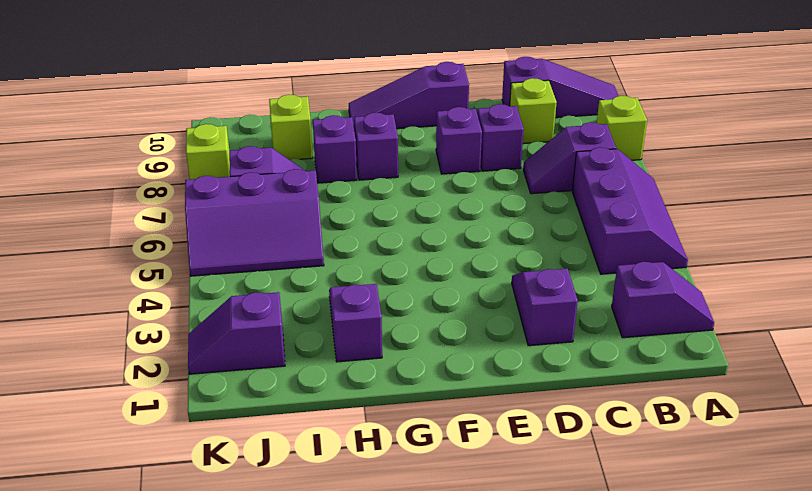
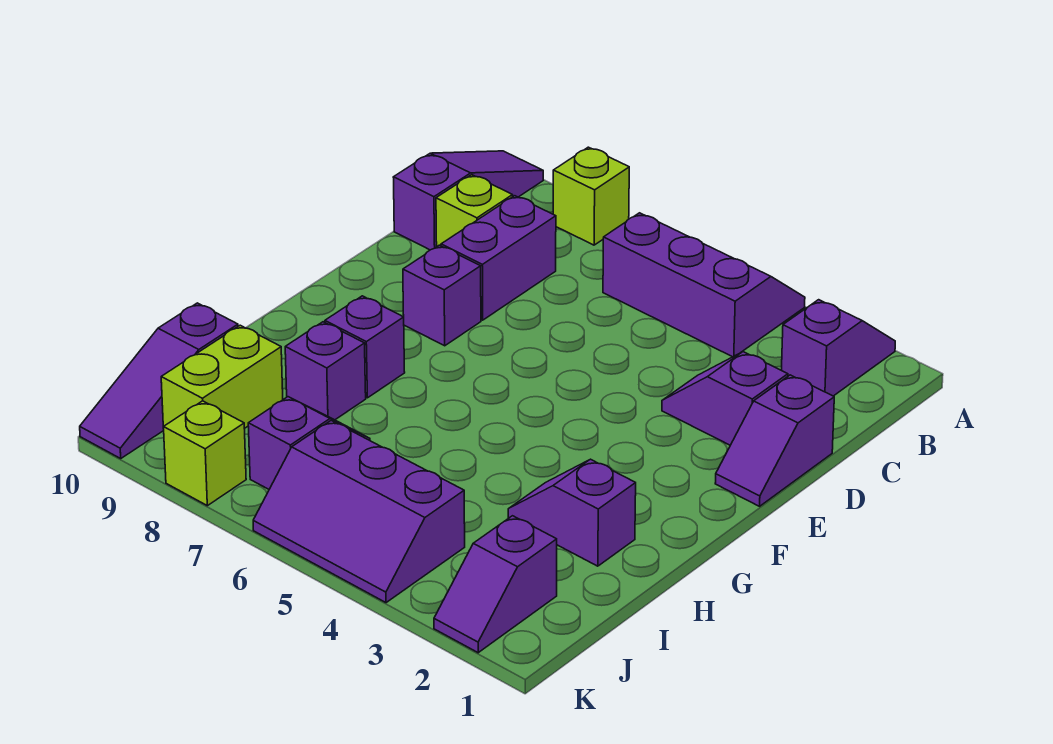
purple 1x2 slope [523,122,616,194] -> purple 1x2 slope moved to [715,375,834,506]
purple 1x1 brick [477,104,524,171] -> purple 1x2 brick [441,196,556,320]
purple 1x3 slope [349,62,469,131] -> purple 1x3 slope moved to [80,303,238,458]
purple 2x3 slope [185,169,324,276] -> purple 2x3 slope turned to [253,421,465,603]
lime 1x1 brick [269,95,313,160] -> lime 1x2 brick [161,325,283,429]

